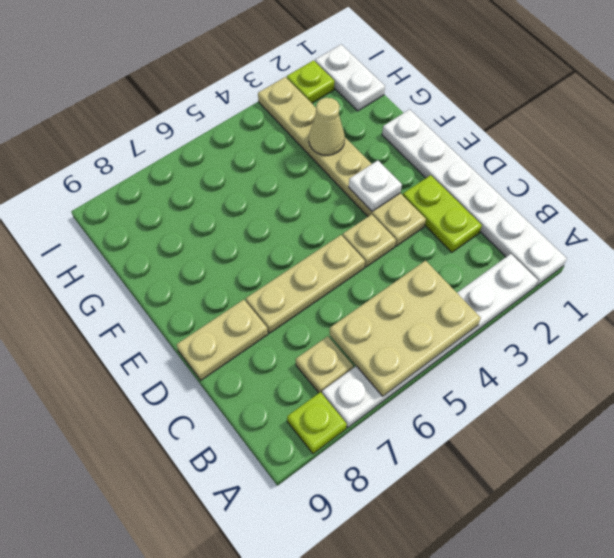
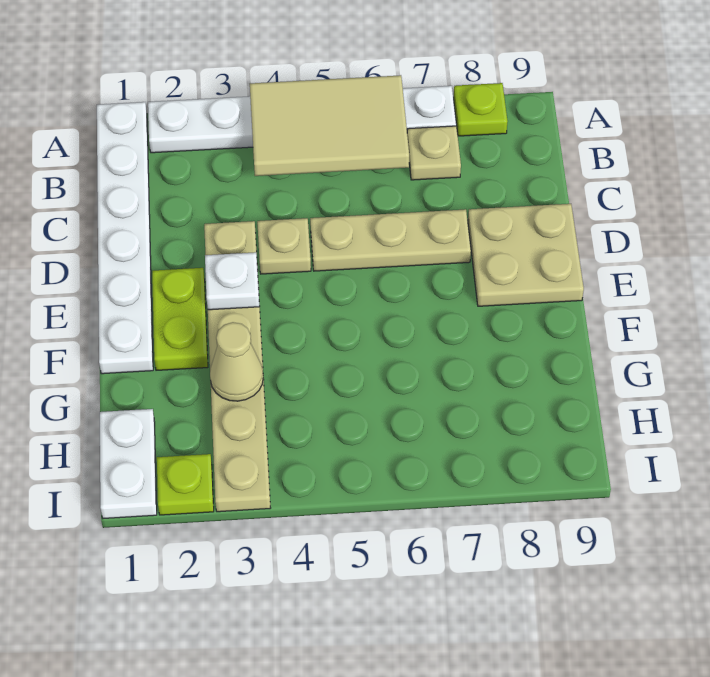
tan 2x3 plate [329,261,481,396] -> tan 2x3 tile [250,75,409,176]
lime 1x2 plate [403,175,482,252] -> lime 1x2 plate moved to [152,268,208,370]
tan 1x2 plate [176,300,268,380] -> tan 2x2 plate [468,204,584,306]

